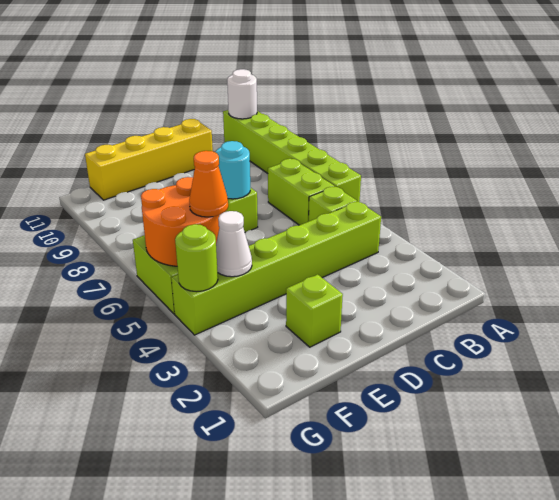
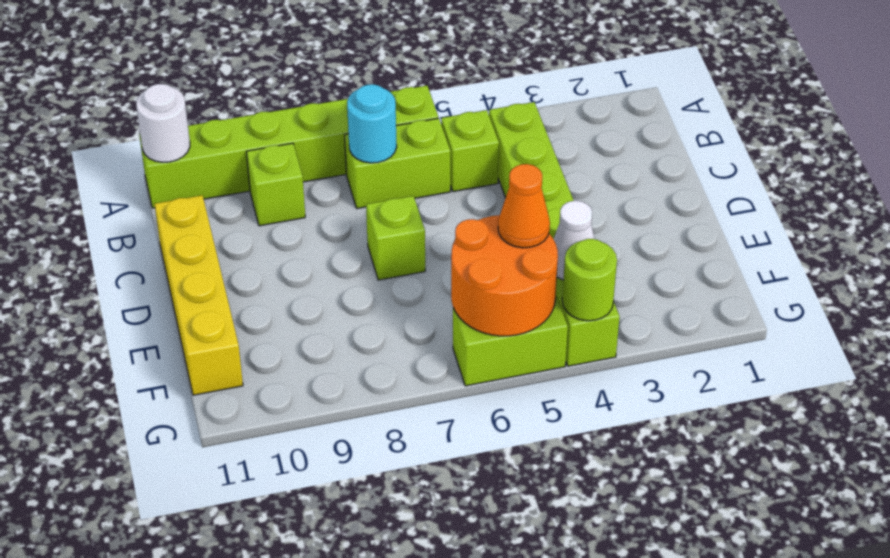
cyan 1x1 round brick [215,141,250,199] -> cyan 1x1 round brick moved to [347,84,397,163]
lime 1x1 brick [286,275,343,347] -> lime 1x1 brick moved to [246,143,305,226]

